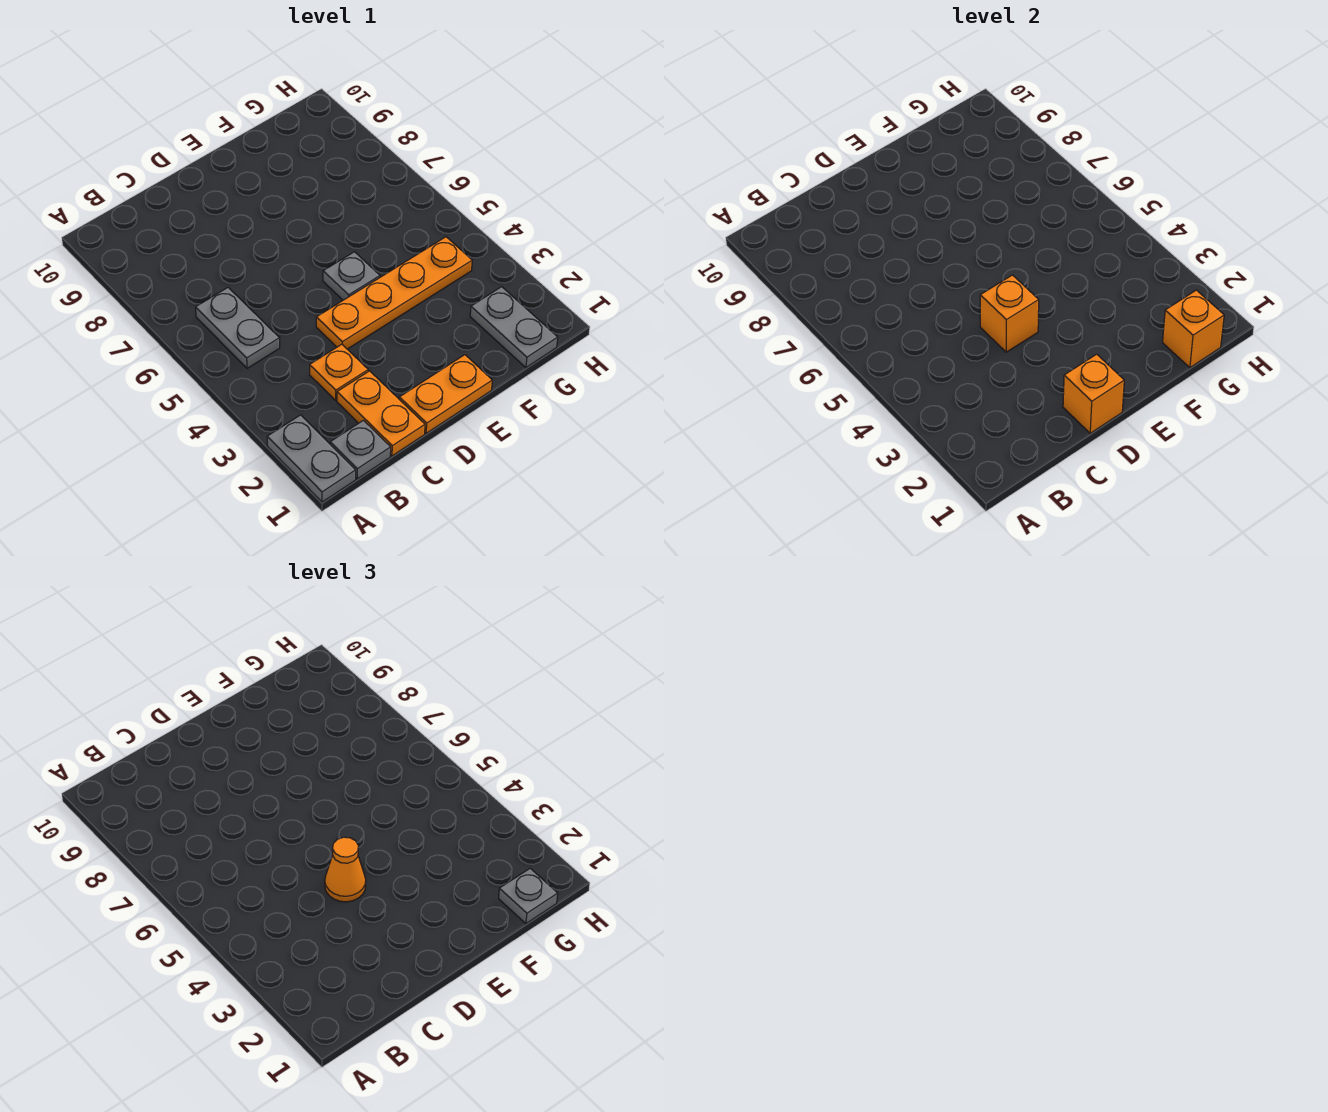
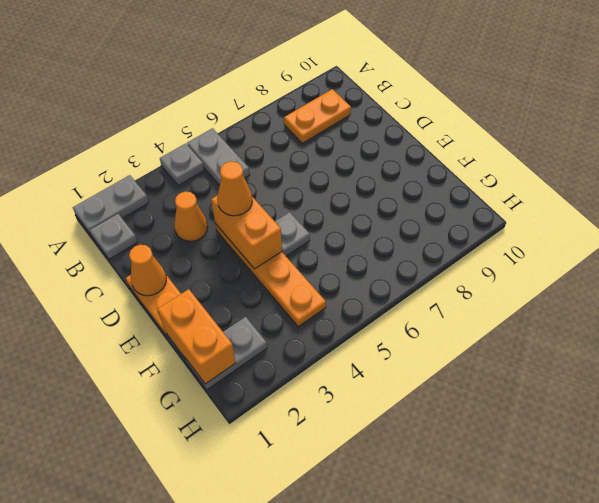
grey 1x2 plate [196,288,280,368] -> grey 1x2 plate turned to [187,128,250,185]
orange 1x2 plate [337,371,425,456] -> orange 1x2 plate moved to [284,89,351,143]
orange 1x1 plate [310,344,368,400] -> orange 1x1 cone [174,192,208,241]
orange 1x1 brick [1063,354,1124,433] -> orange 1x1 cone [129,245,166,296]
orange 1x1 brick [980,275,1039,352] -> orange 1x2 brick [211,195,282,269]
orange 1x1 brick [1163,290,1224,368] -> orange 1x2 brick [158,289,236,384]
grey 1x1 plate [499,869,558,924] -> grey 1x1 plate moved to [160,143,204,186]

